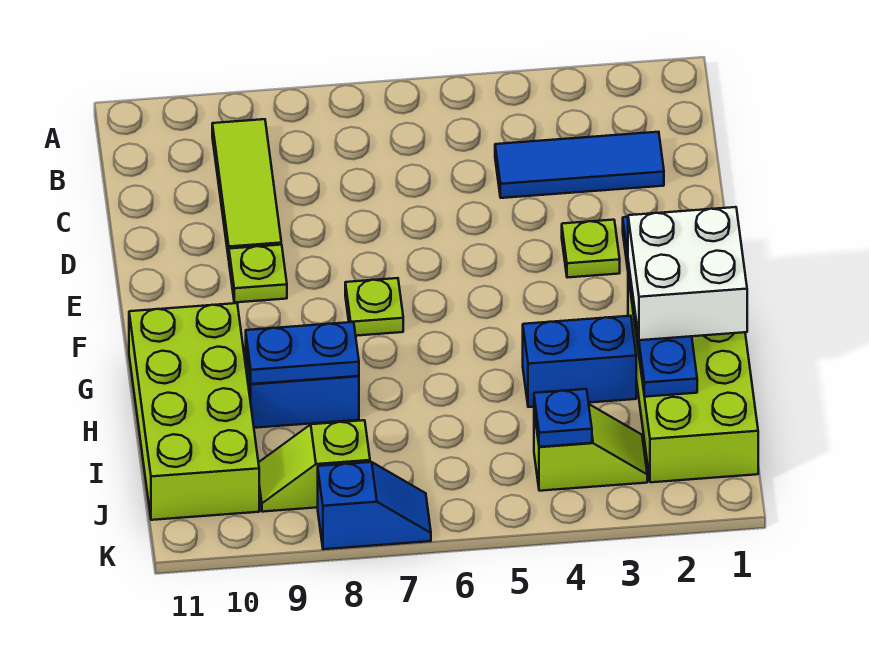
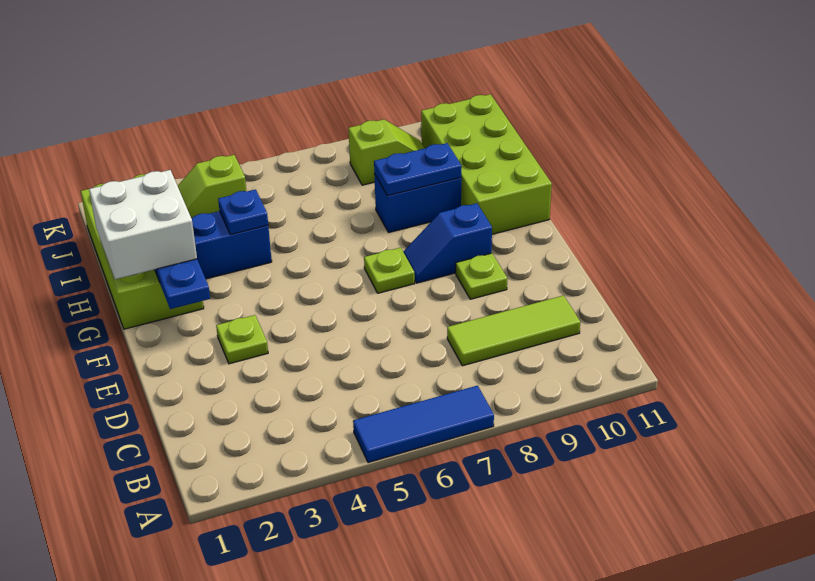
lime 1x3 tile [212,119,281,259] -> lime 1x3 tile turned to [447,296,580,366]
blue 1x3 tile [495,132,664,198] -> blue 1x3 tile moved to [353,386,494,463]
blue 1x1 plate [534,389,592,447] -> blue 1x1 plate moved to [218,189,268,235]
blue 1x2 slope [318,462,431,549] -> blue 1x2 slope moved to [403,203,492,283]

